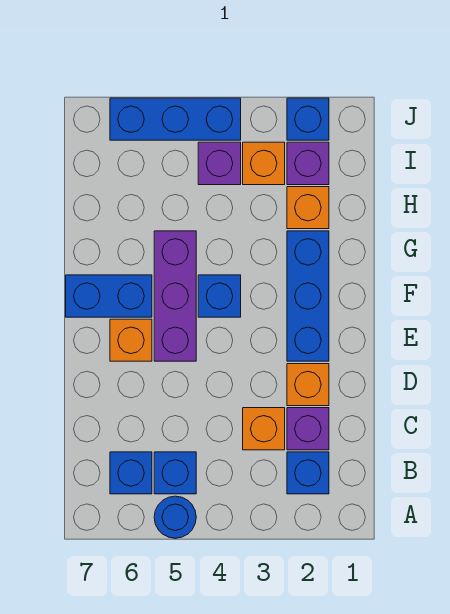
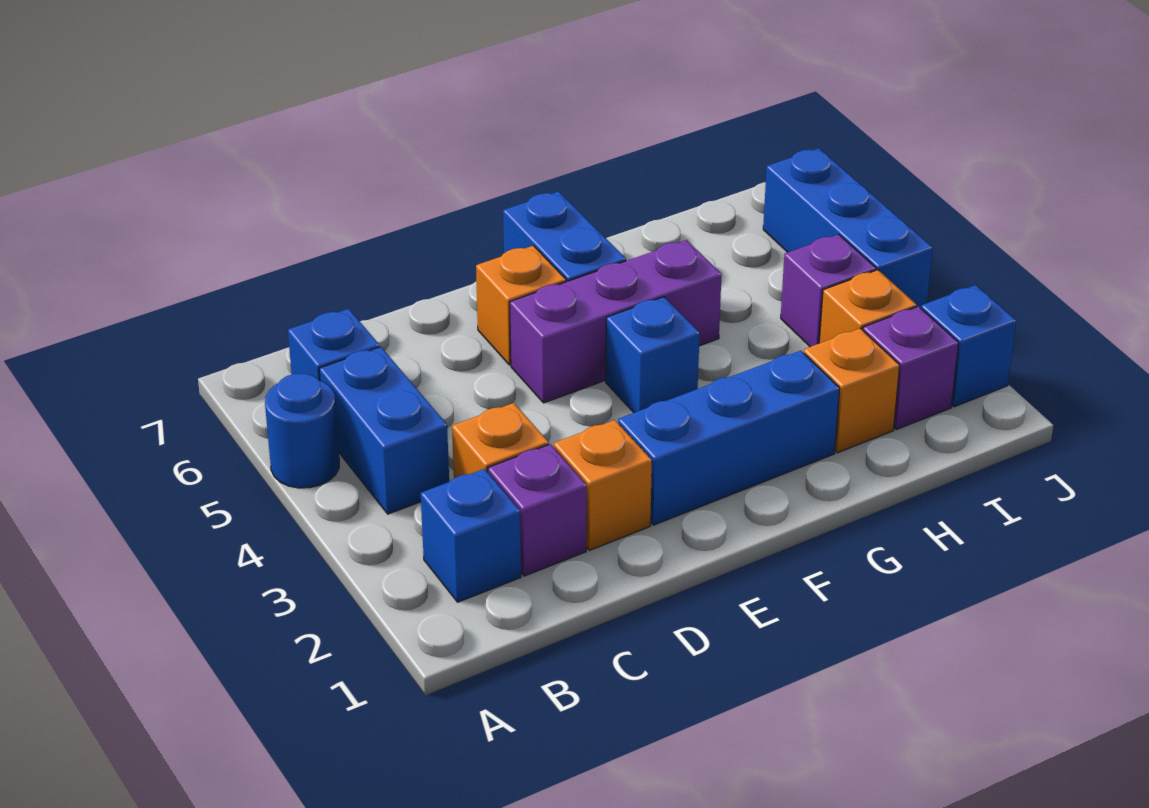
blue 1x1 brick [154,452,196,494] -> blue 1x2 brick [319,347,449,514]

